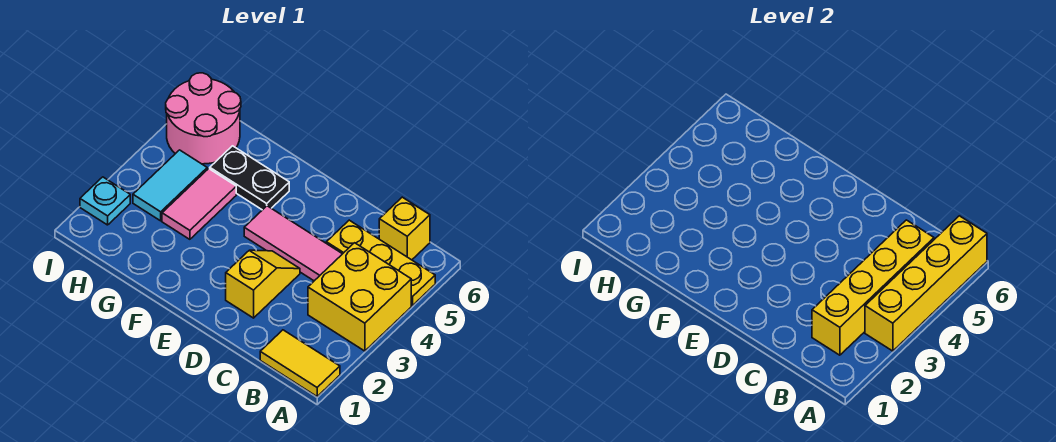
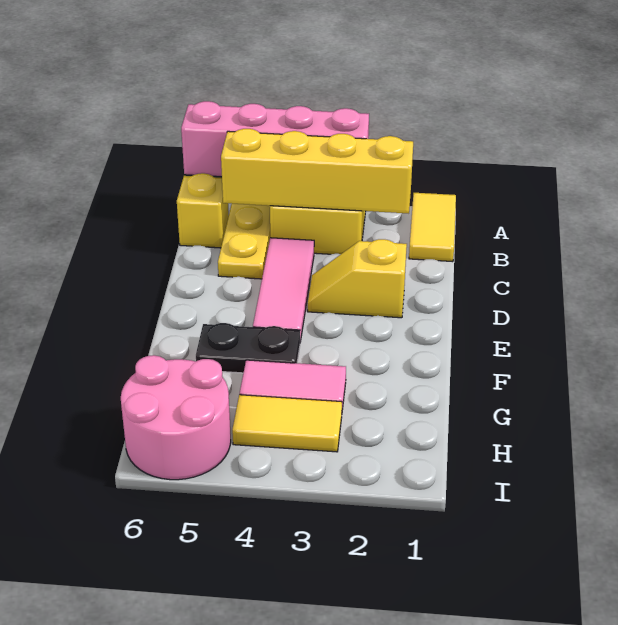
yellow 1x4 brick [865,216,987,351] -> pink 1x4 brick [181,101,369,176]
black 1x2 plate [210,146,289,210] -> black 1x2 plate turned to [196,323,300,373]
cyan 1x2 tile [133,150,207,221] -> yellow 1x2 tile [232,395,342,452]
cyan 1x1 plate [80,177,130,225] -> none

